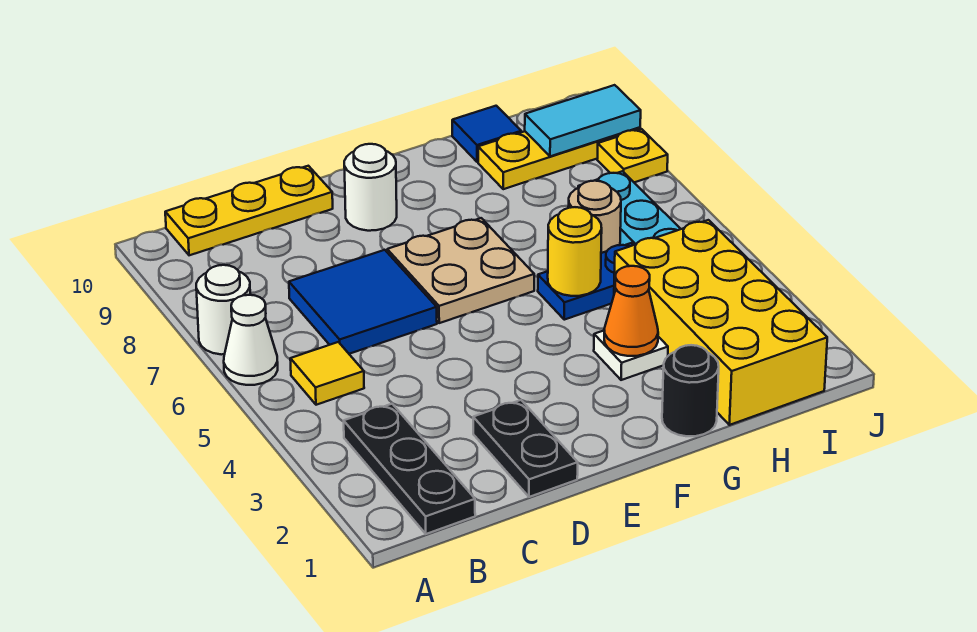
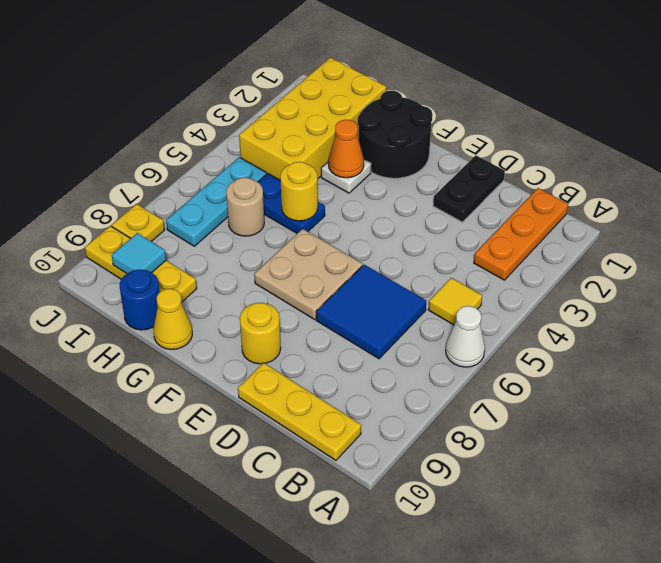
white 1x1 round brick [196,265,250,355] -> none
black 1x3 plate [344,404,475,534] -> orange 1x3 plate [474,188,568,280]
white 1x1 round brick [344,144,397,231] -> yellow 1x1 round brick [240,303,281,364]
black 1x1 round brick [662,345,719,436] -> black 2x2 round brick [358,90,433,178]
none -> yellow 1x1 cone [153,289,192,349]
blue 1x1 tile [452,106,521,162] -> blue 1x1 round brick [120,269,160,330]
cyan 1x2 tile [525,85,641,156] -> cyan 1x1 tile [112,233,166,274]

